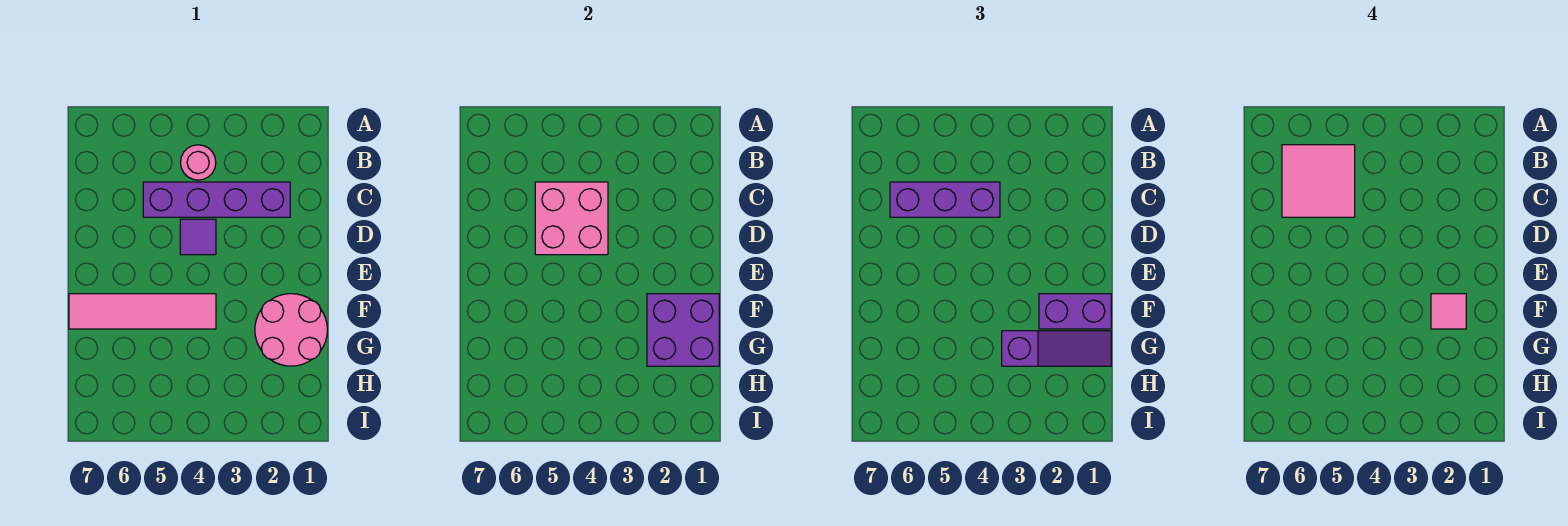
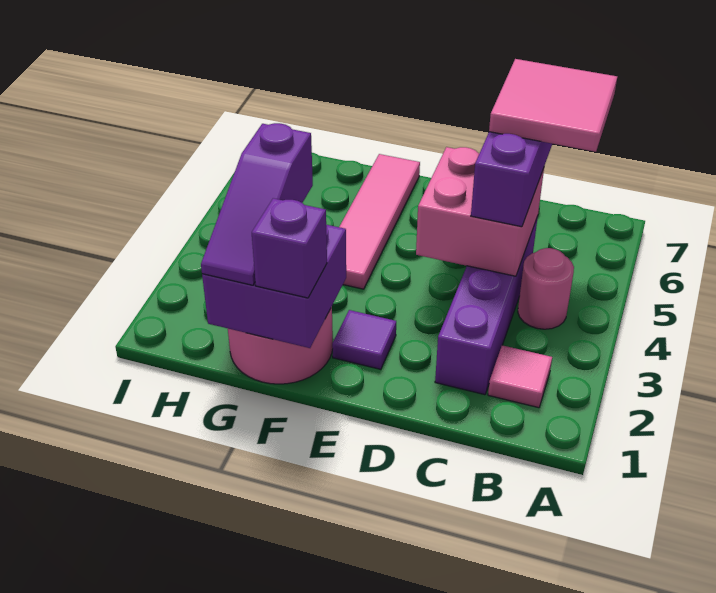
purple 1x1 tile [180,219,216,255] -> purple 1x1 tile moved to [332,310,396,369]
purple 1x2 brick [1039,294,1111,329] -> purple 1x1 brick [252,198,327,298]
pink 1x1 tile [1431,294,1466,329] -> pink 1x1 tile moved to [488,345,552,408]

